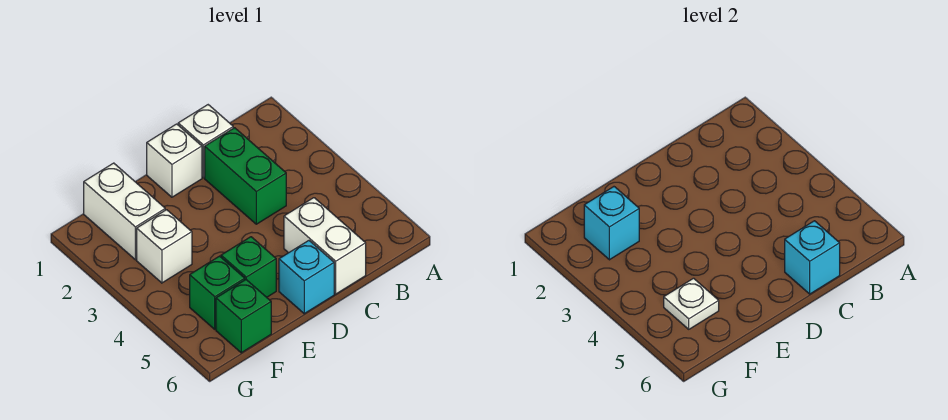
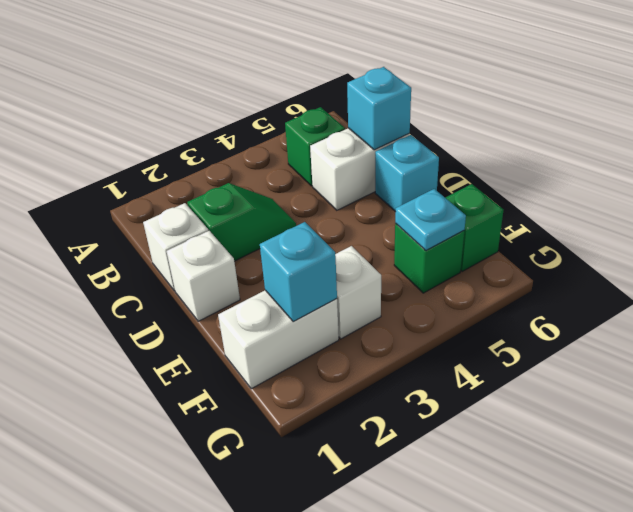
green 1x2 brick [205,128,286,224] -> green 1x2 slope [187,183,296,261]
green 1x1 brick [221,237,276,297] -> green 1x1 brick moved to [285,107,345,186]
white 1x1 plate [664,278,719,329] -> cyan 1x1 plate [395,189,466,251]

